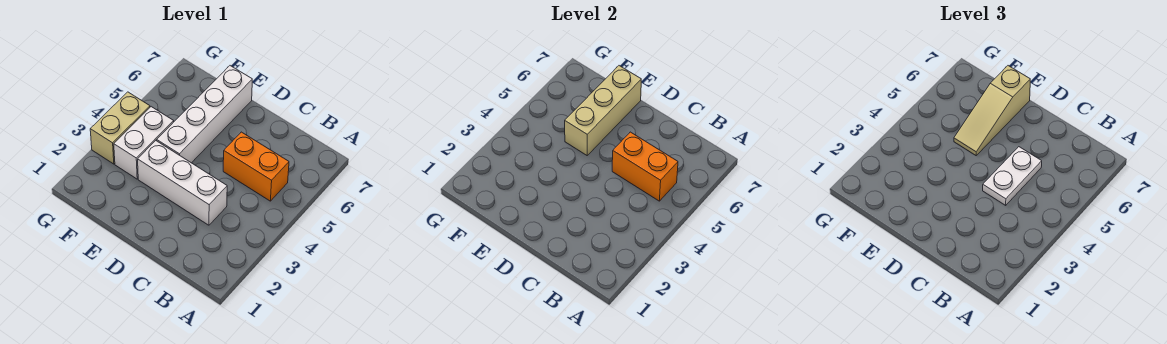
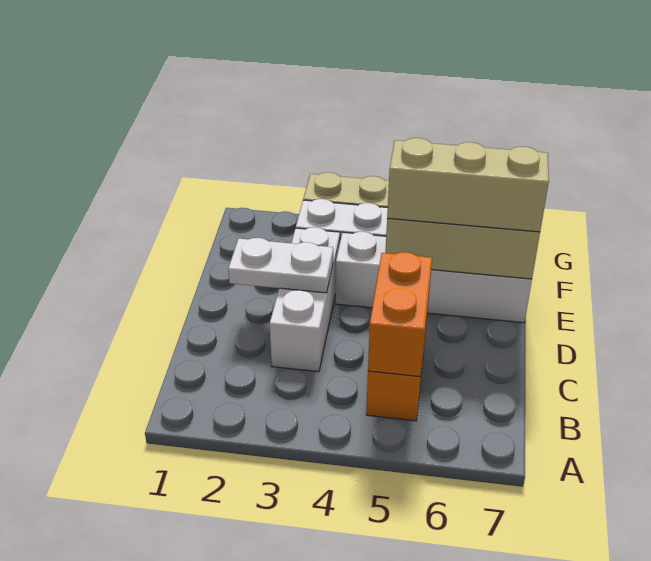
white 1x2 plate [983,147,1042,205] -> white 1x2 plate moved to [228,238,333,293]
tan 1x3 slope [954,66,1030,155] -> tan 1x3 brick [387,138,549,232]

